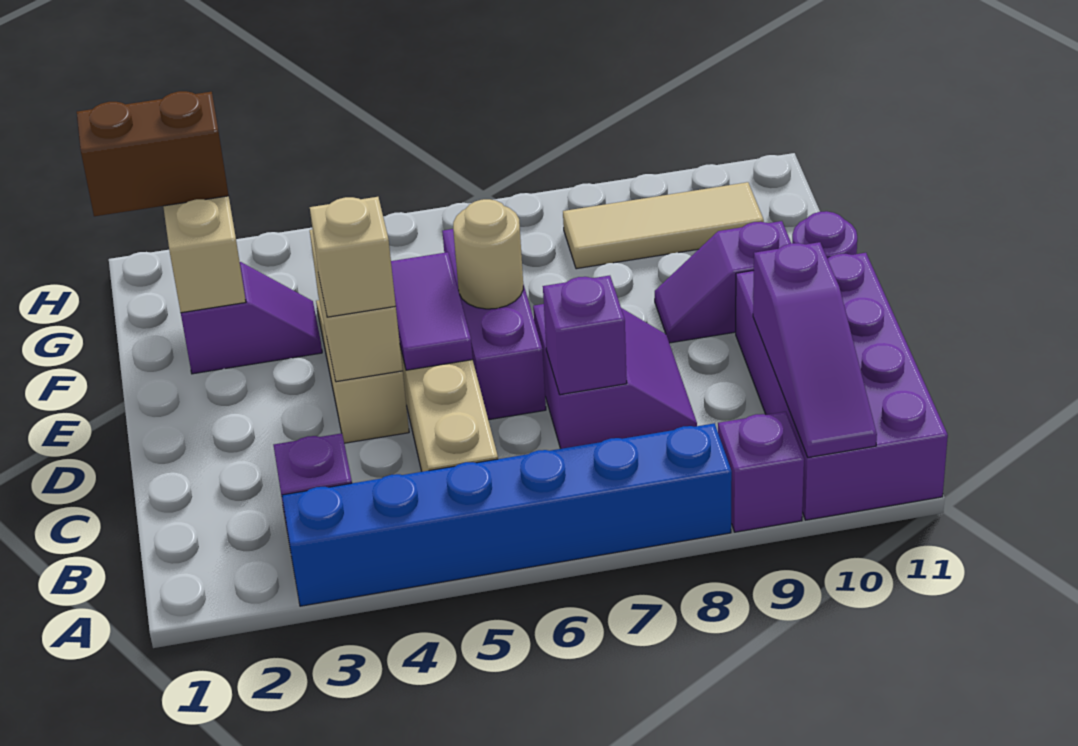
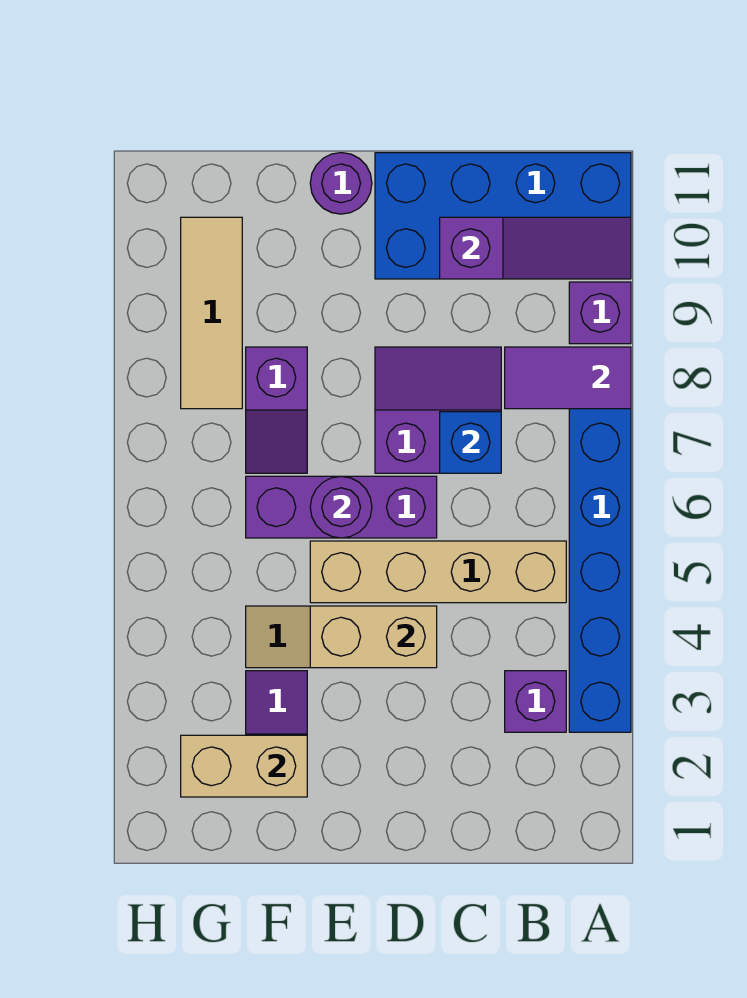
purple 2x4 brick [736,253,948,520] -> blue 2x4 brick [375,153,631,279]
purple 1x1 brick [543,276,627,395] -> blue 1x1 brick [440,412,501,473]
tan 1x1 brick [310,197,396,317] -> none
purple 1x2 tile [391,252,473,370] -> purple 1x2 tile moved to [505,347,631,409]
tan 1x1 round brick [453,199,523,309] -> purple 1x1 round brick [310,476,372,538]
purple 1x2 slope [655,221,791,343] -> purple 1x2 slope moved to [246,347,307,473]
brown 1x2 brick [77,91,229,216] -> none

